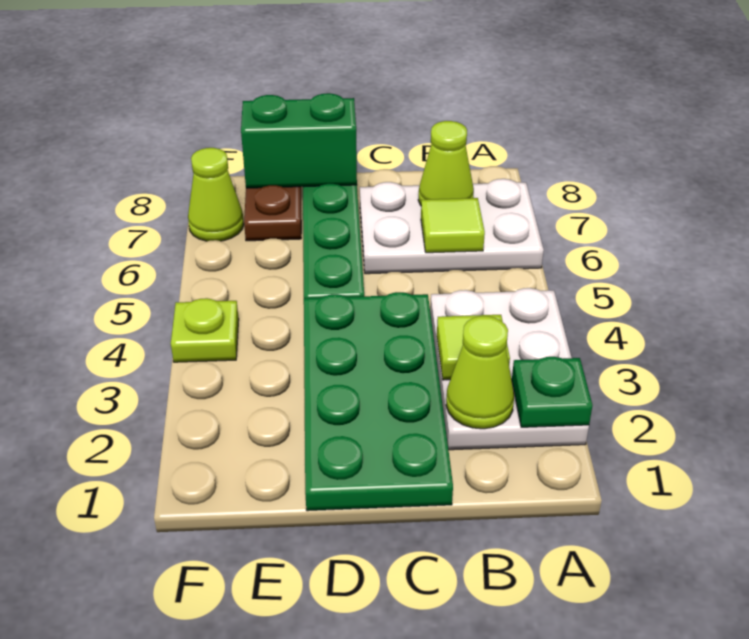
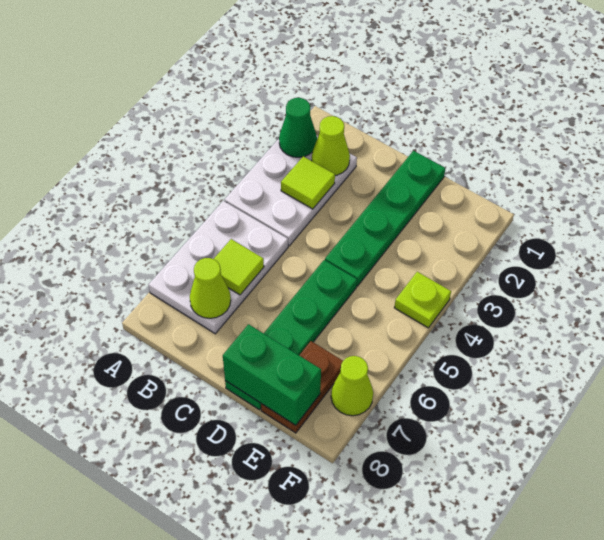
green 1x1 plate [512,357,592,427] -> green 1x1 cone [279,98,317,157]
white 2x3 plate [360,179,544,274] -> white 2x3 plate turned to [149,201,288,334]
green 2x4 plate [304,292,453,511] -> green 1x4 plate [325,151,445,286]

